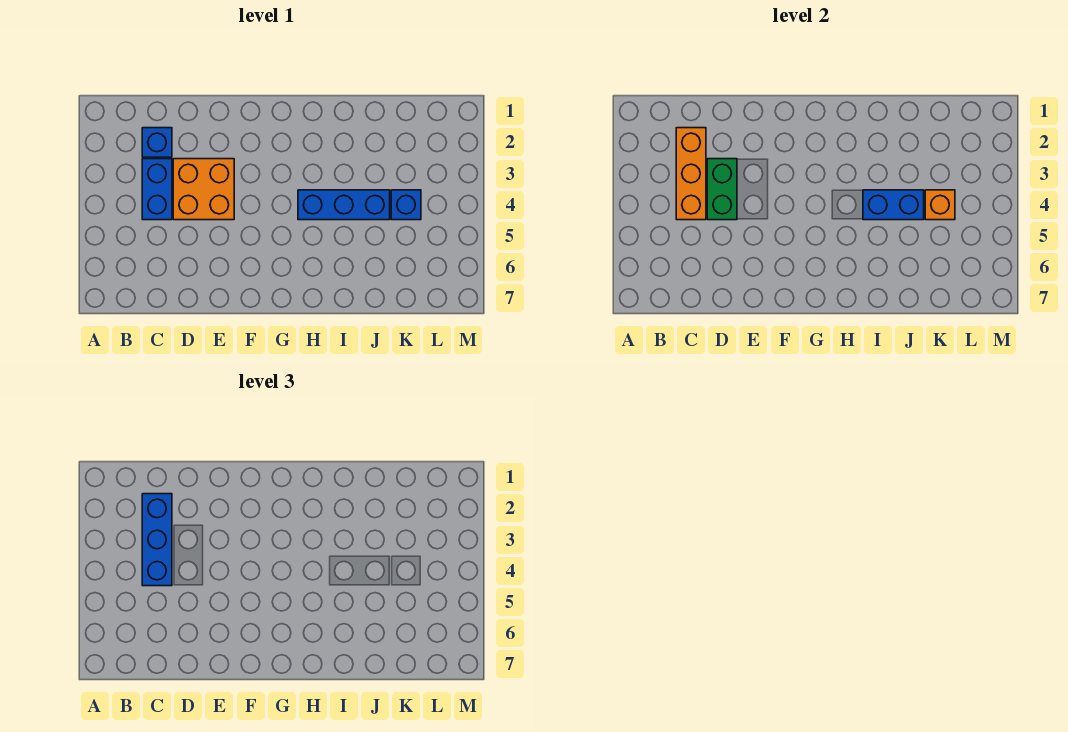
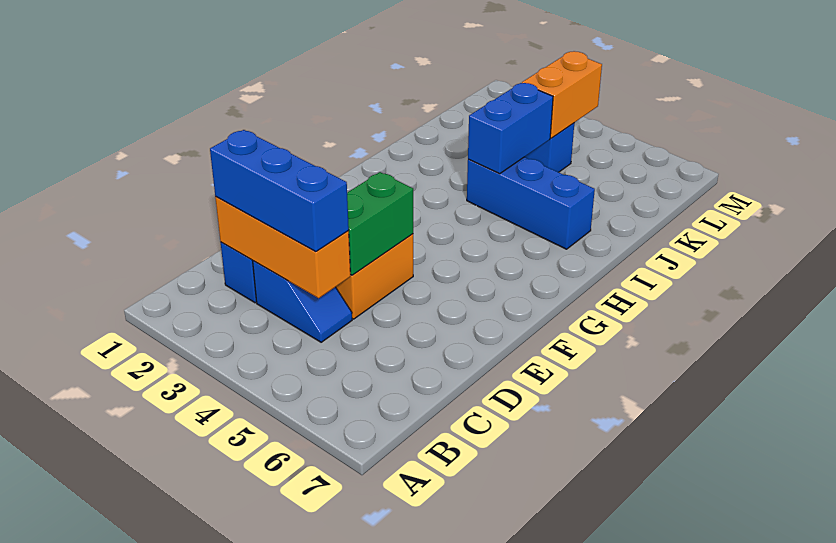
blue 1x2 brick [142,159,172,220] -> blue 1x2 slope [253,261,352,342]
green 1x2 brick [707,159,737,220] -> green 1x2 brick turned to [347,172,413,275]
blue 1x3 brick [298,190,390,220] -> blue 1x3 brick turned to [467,157,595,249]
orange 1x1 brick [925,190,955,220] -> orange 1x2 brick [522,51,602,138]

